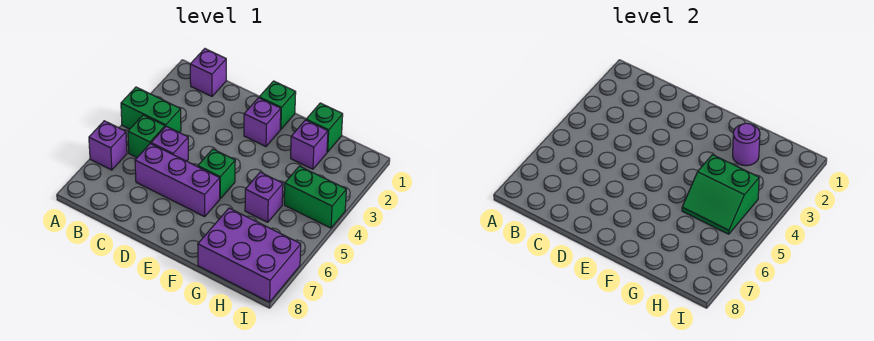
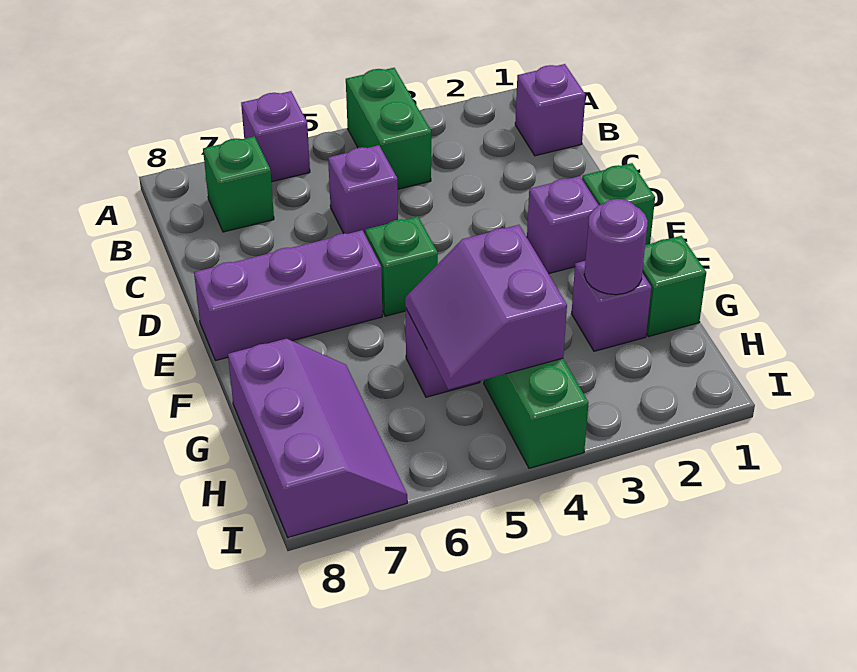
green 1x1 brick [128,115,165,157] -> green 1x1 brick moved to [203,137,274,232]
purple 1x3 brick [135,144,220,217] -> purple 1x3 brick turned to [194,230,382,360]
green 2x2 slope [682,155,759,234] -> purple 2x2 slope [405,225,567,389]
purple 2x3 brick [198,208,301,302] -> purple 2x3 slope [228,339,407,537]

